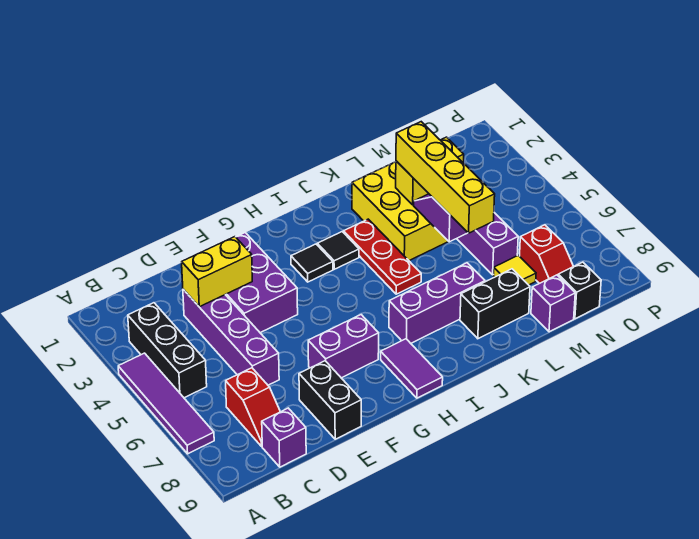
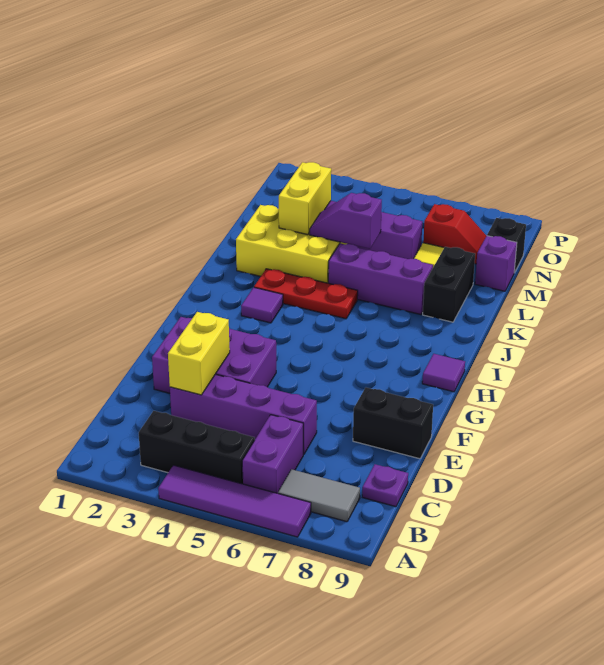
none -> grey 1x2 tile [278,469,360,522]
red 1x2 slope [226,368,280,446] -> none
purple 1x1 brick [262,408,306,467] -> purple 1x1 plate [362,464,408,507]
purple 1x2 brick [308,315,379,378] -> purple 1x2 brick moved to [242,415,303,493]
black 1x1 tile [291,244,333,282] -> none
purple 1x2 tile [381,339,443,398] -> purple 1x1 tile [422,354,465,392]
black 1x1 tile [317,232,359,269] -> purple 1x1 tile [241,287,283,323]
purple 1x3 brick [389,263,485,343] -> purple 1x3 brick turned to [328,244,433,315]
yellow 1x4 brick [396,122,495,233] -> none

